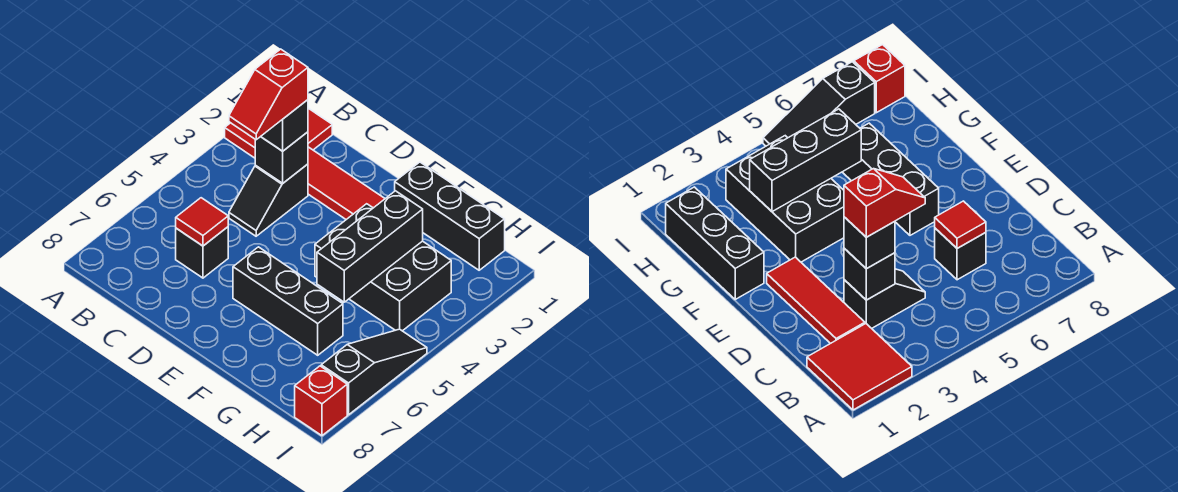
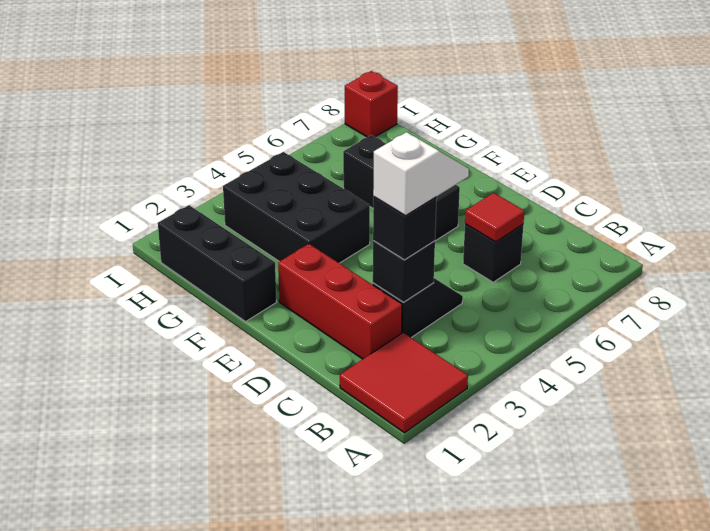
red 1x3 tile [308,147,385,219] -> red 1x3 brick [278,244,402,359]
red 1x2 slope [229,49,308,140] -> white 1x2 slope [373,132,469,216]
black 1x3 brick [317,191,423,302] -> none
black 1x3 slope [321,329,427,415] -> none

